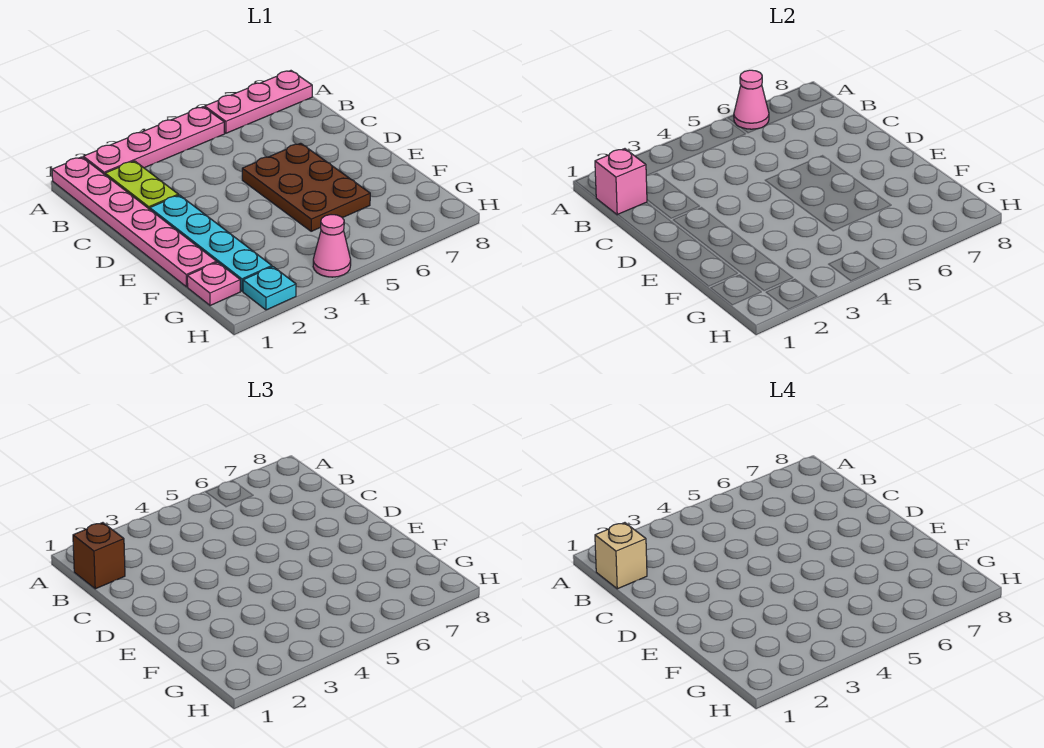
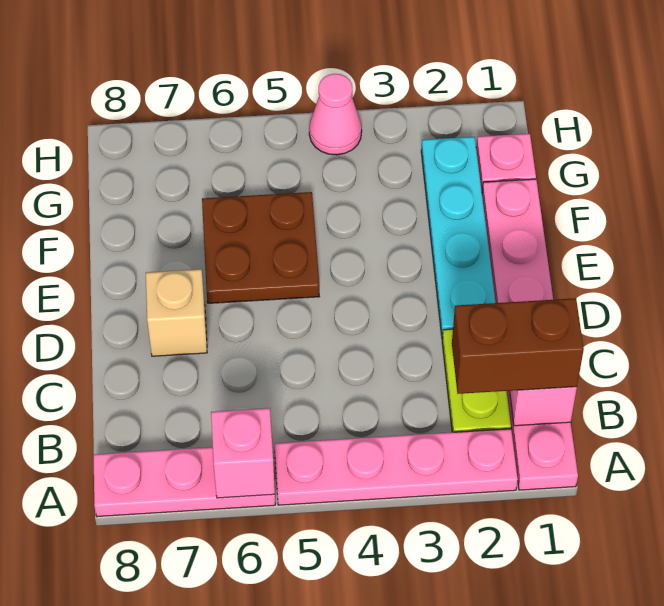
pink 1x1 cone [734,70,769,129] -> pink 1x1 brick [211,408,275,498]
brown 1x1 brick [73,523,125,589] -> brown 1x2 brick [452,298,584,394]
tan 1x1 brick [595,523,647,589] -> tan 1x1 brick moved to [146,269,207,356]
brown 2x3 plate [242,143,370,231] -> brown 2x2 plate [202,192,320,303]
cyan 1x1 plate [243,267,296,310] -> none

